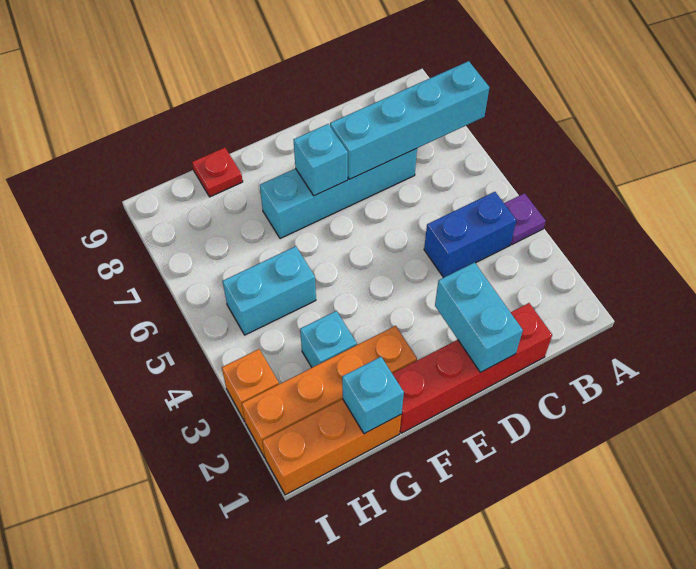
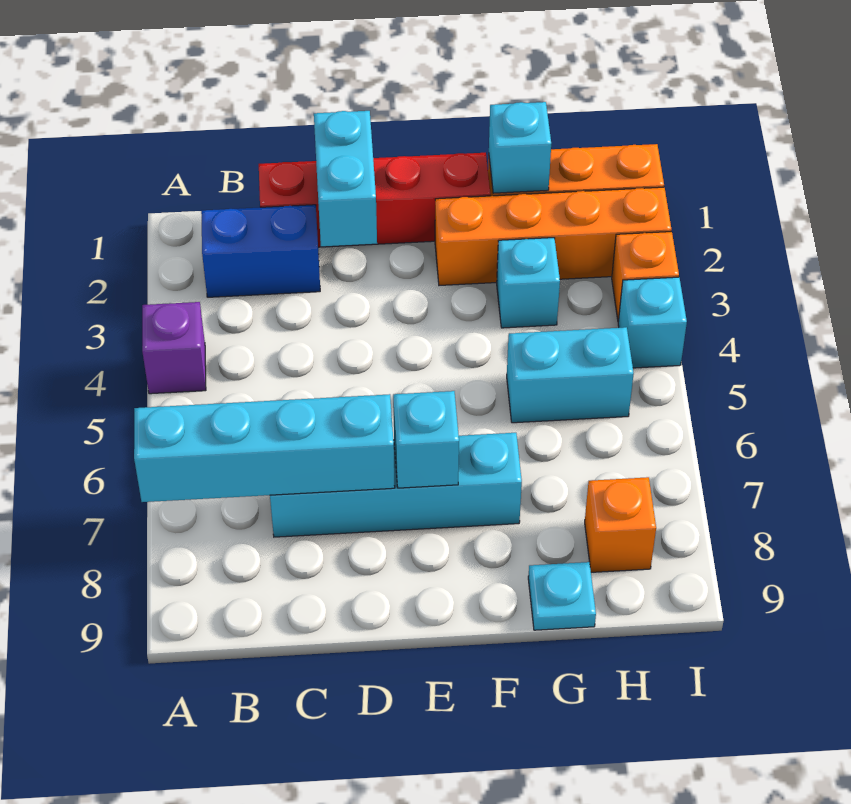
purple 1x1 plate [504,193,546,244] -> purple 1x1 brick [142,302,206,394]
blue 1x2 brick [424,192,516,278] -> blue 1x2 brick moved to [201,205,320,297]
red 1x1 plate [192,148,243,197] -> cyan 1x1 plate [528,562,596,630]
none -> orange 1x1 brick [585,477,656,572]
none -> cyan 1x1 brick [618,277,687,368]

